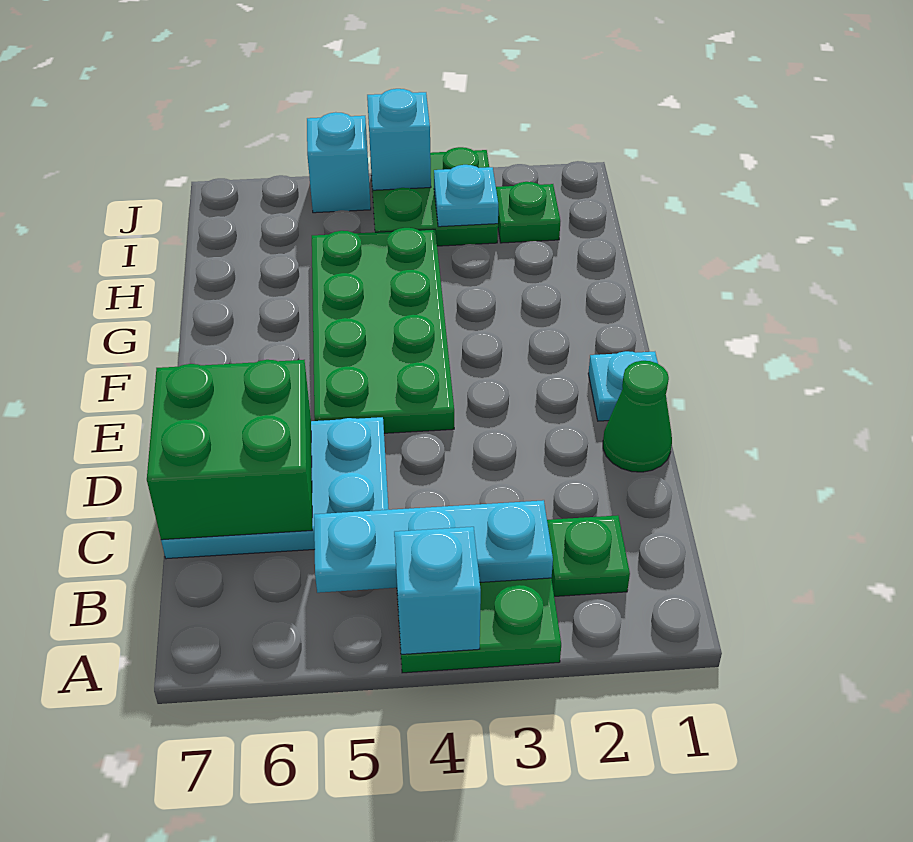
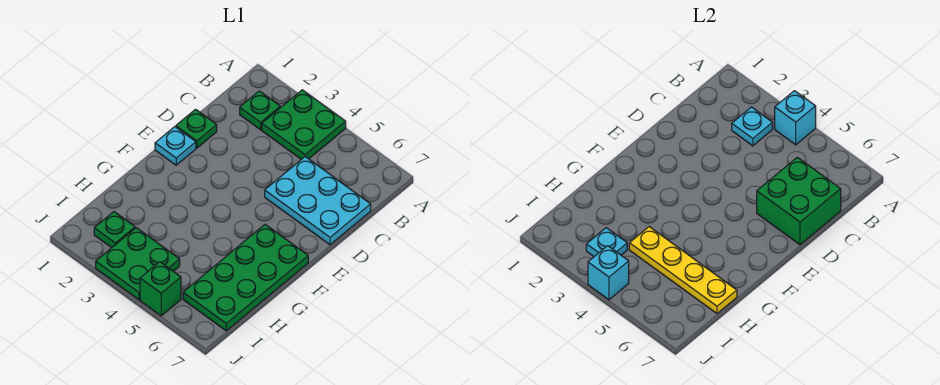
cyan 1x3 plate [314,500,553,593] -> cyan 1x1 plate [732,107,773,146]
green 1x1 cone [603,361,672,472] -> green 1x1 plate [176,109,217,148]
green 2x4 plate [312,228,454,433] -> green 2x4 plate moved to [183,224,308,331]
none -> yellow 1x4 plate [629,227,737,314]
cyan 1x1 brick [307,112,371,213] -> green 1x1 brick [140,262,181,316]

